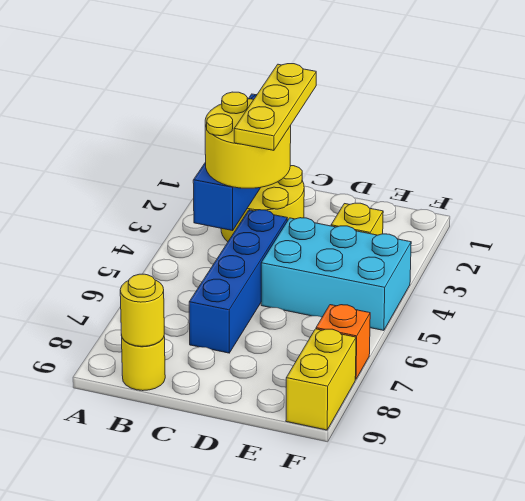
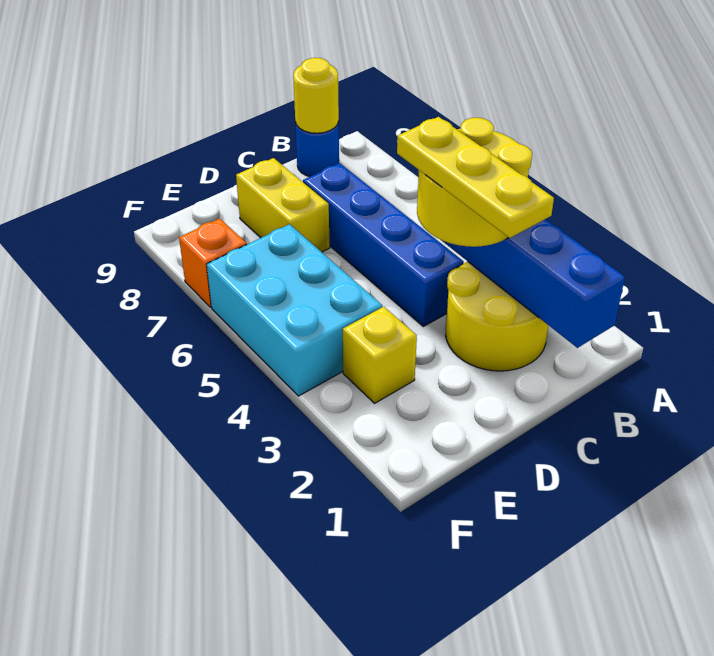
yellow 1x1 round brick [121,335,165,391] -> blue 1x1 round brick [295,122,339,177]
cyan 2x3 brick [261,218,411,330] -> cyan 2x3 brick turned to [207,224,382,396]
yellow 1x2 brick [286,329,356,430] -> yellow 1x2 brick moved to [236,158,330,252]

